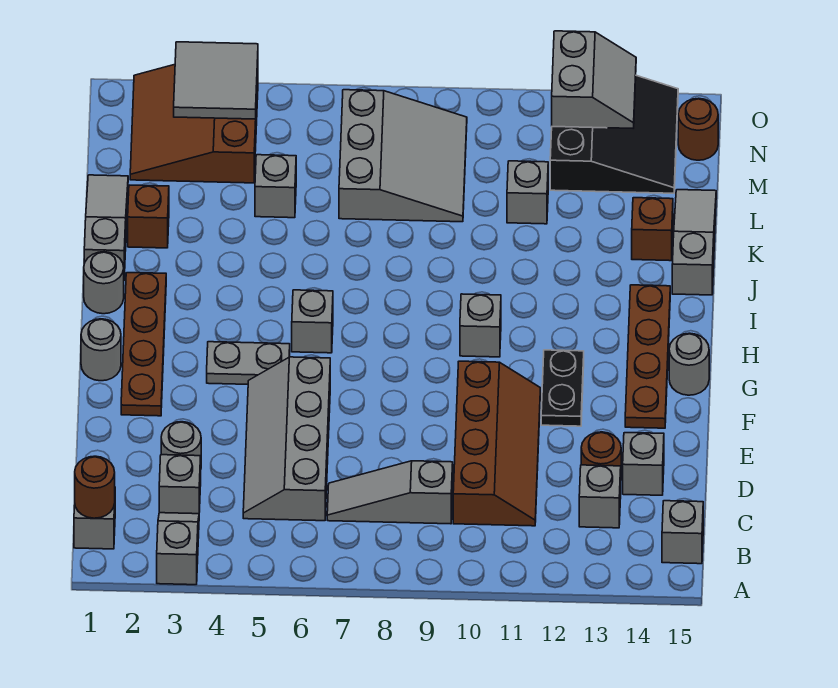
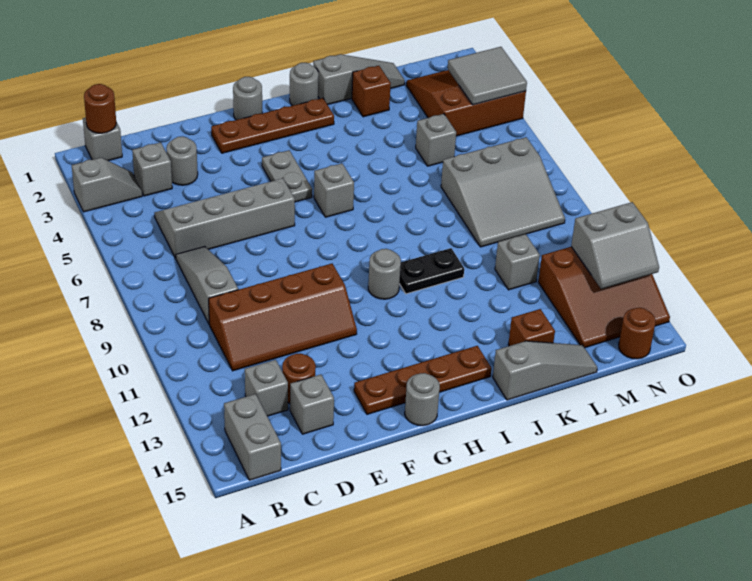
grey 1x1 brick [662,501,703,564] -> grey 1x2 brick [224,394,281,480]
black 1x2 plate [541,350,584,426] -> black 1x2 plate moved to [399,248,464,294]
grey 1x1 brick [460,294,501,357] -> grey 1x1 round brick [368,249,401,299]
black 3x3 slope [550,76,678,193] -> brown 3x3 slope [538,247,670,348]

